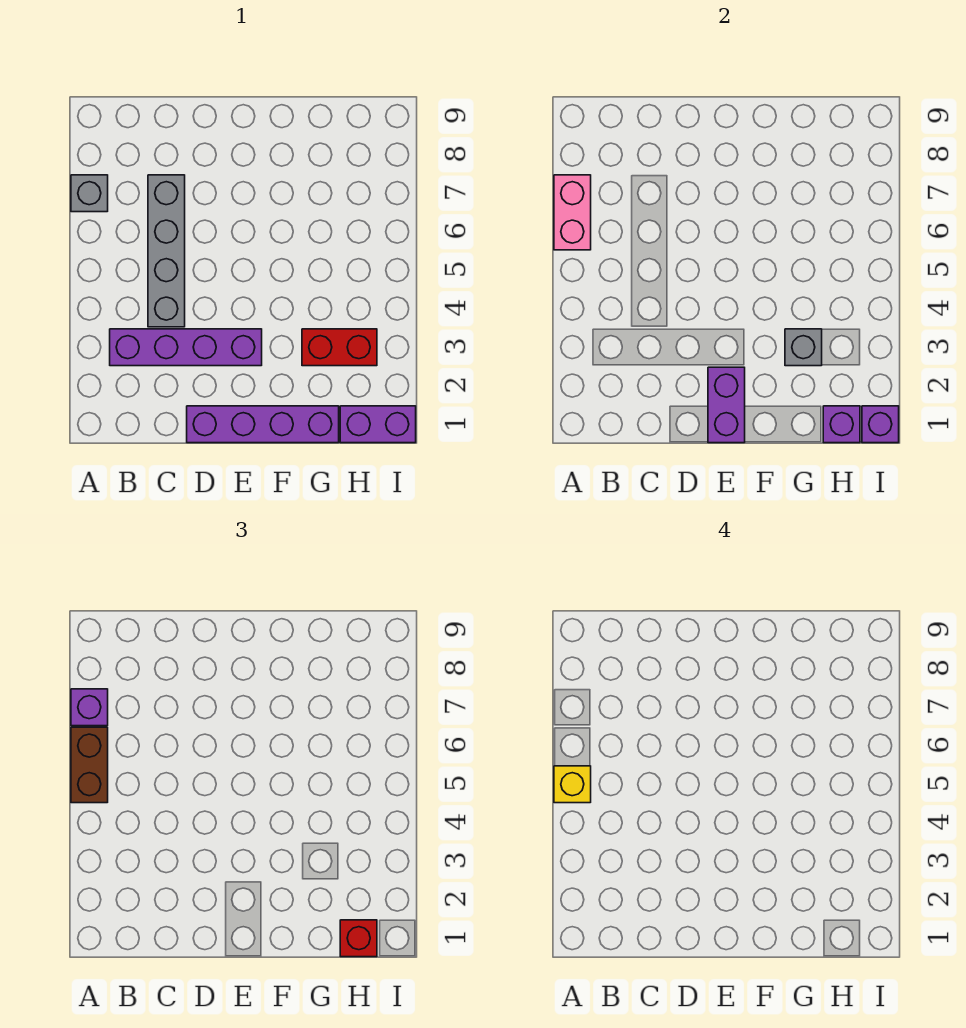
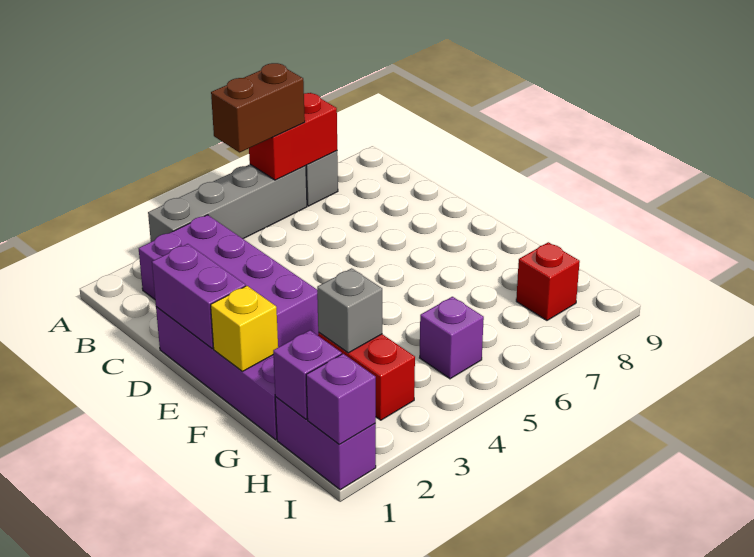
yellow 1x1 brick [554,766,591,803] -> yellow 1x1 brick moved to [211,286,278,371]
pink 1x2 brick [554,175,591,250] -> red 1x2 brick [249,93,337,180]
purple 1x1 brick [71,689,108,726] -> purple 1x1 brick moved to [420,297,484,379]
purple 1x4 brick [110,329,262,366] -> purple 2x4 brick [139,215,319,347]
grey 1x4 brick [148,175,185,327] -> grey 1x4 brick moved to [148,164,307,242]
purple 1x2 brick [708,367,745,443] -> purple 1x2 brick turned to [152,244,246,349]
red 1x1 brick [340,920,377,957] -> red 1x1 brick moved to [516,242,580,320]

